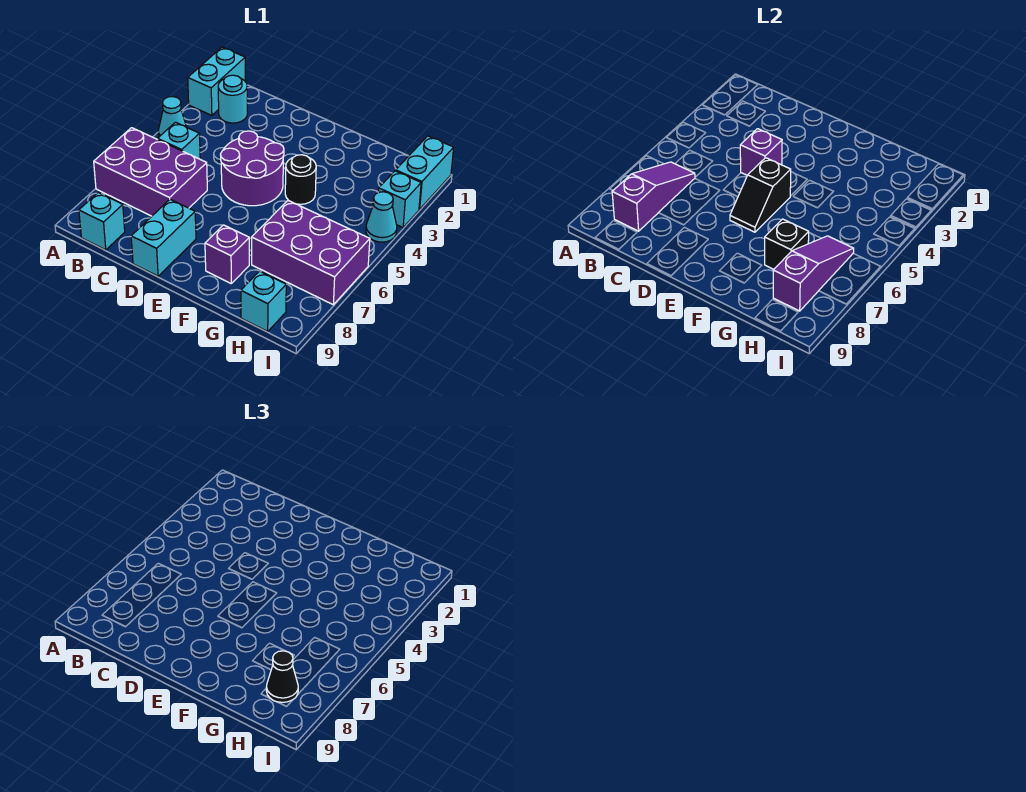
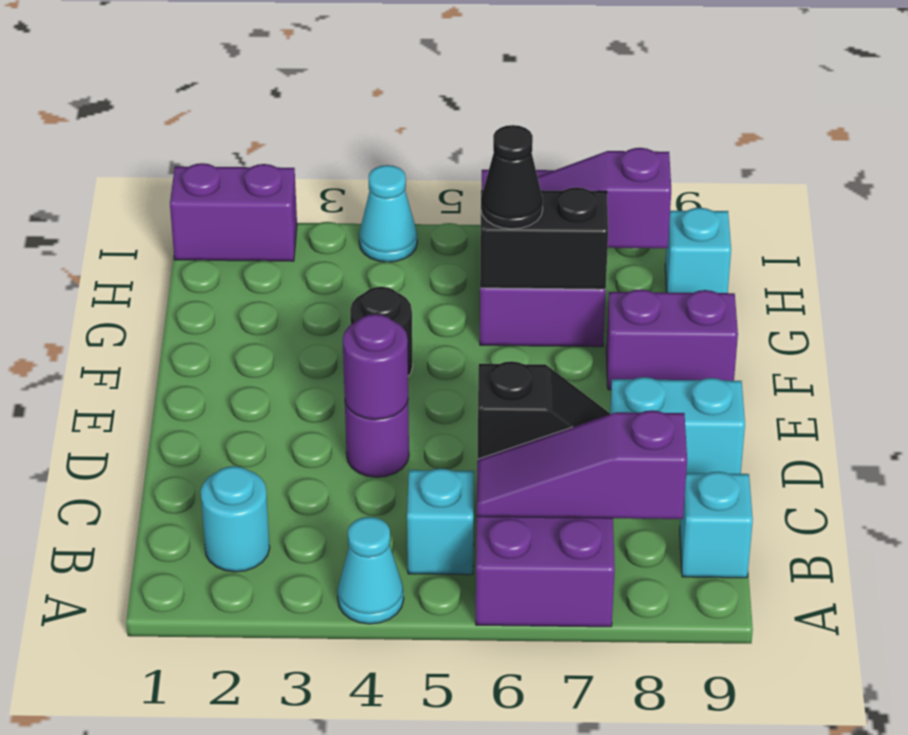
cyan 1x2 brick [188,47,245,115] -> none
purple 2x2 round brick [220,131,284,206] -> purple 1x1 round brick [345,401,409,477]
purple 1x1 brick [740,129,782,175] -> purple 1x1 round brick [343,314,408,420]
black 1x2 slope [730,158,791,232] -> black 1x2 slope moved to [478,361,610,459]
purple 1x1 brick [205,225,249,283] -> purple 1x2 brick [606,289,738,390]
black 1x1 brick [765,219,809,269] -> black 1x2 brick [480,187,608,289]
black 1x1 cone [266,651,298,702] -> black 1x1 cone moved to [481,125,543,229]
cyan 1x2 brick [396,136,454,209] -> purple 1x2 brick [170,163,297,261]
cyan 1x1 brick [379,171,421,227] -> none

